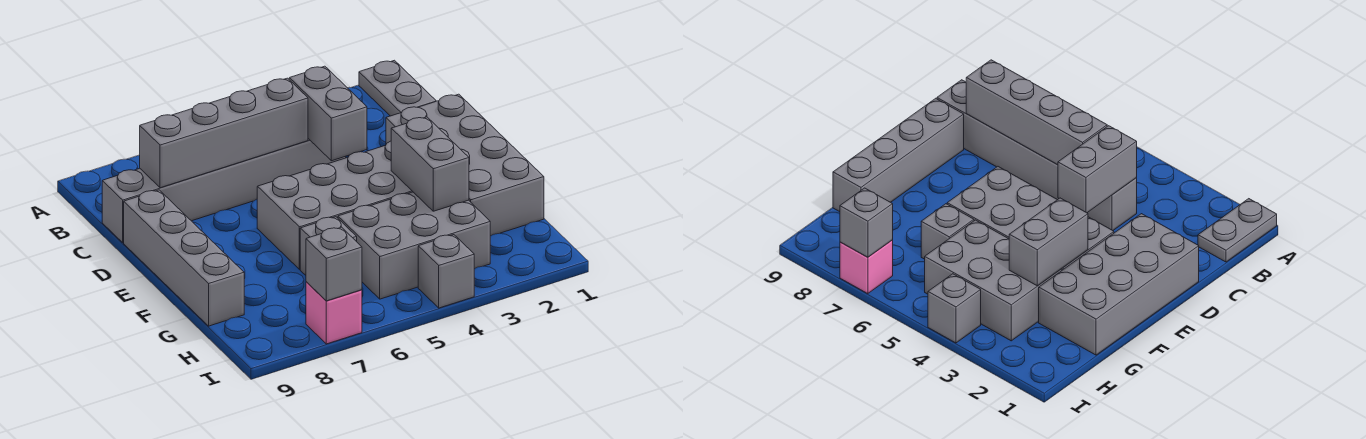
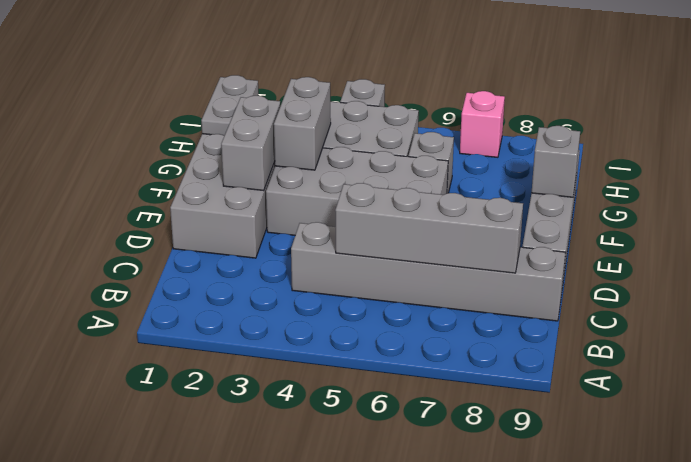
grey 1x2 plate [359,60,436,116] -> grey 1x2 plate moved to [201,75,258,135]
grey 1x2 brick [289,66,367,161] -> grey 1x2 brick moved to [221,96,280,190]
grey 1x1 brick [306,227,362,301] -> grey 1x1 brick moved to [532,126,580,197]

